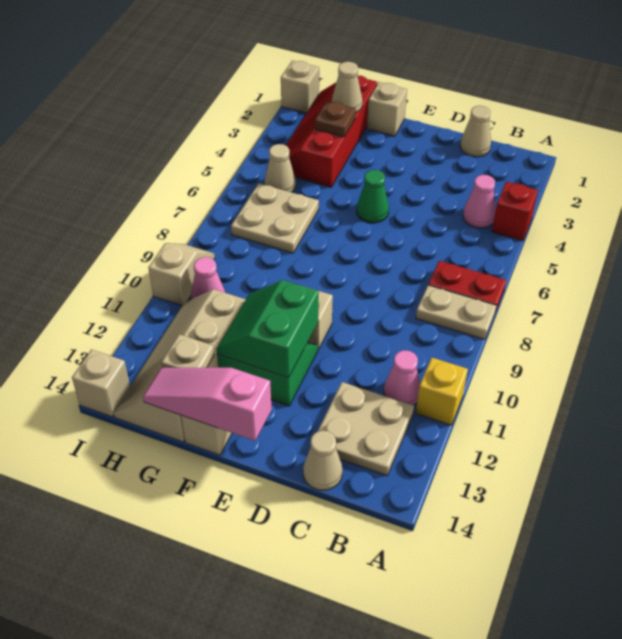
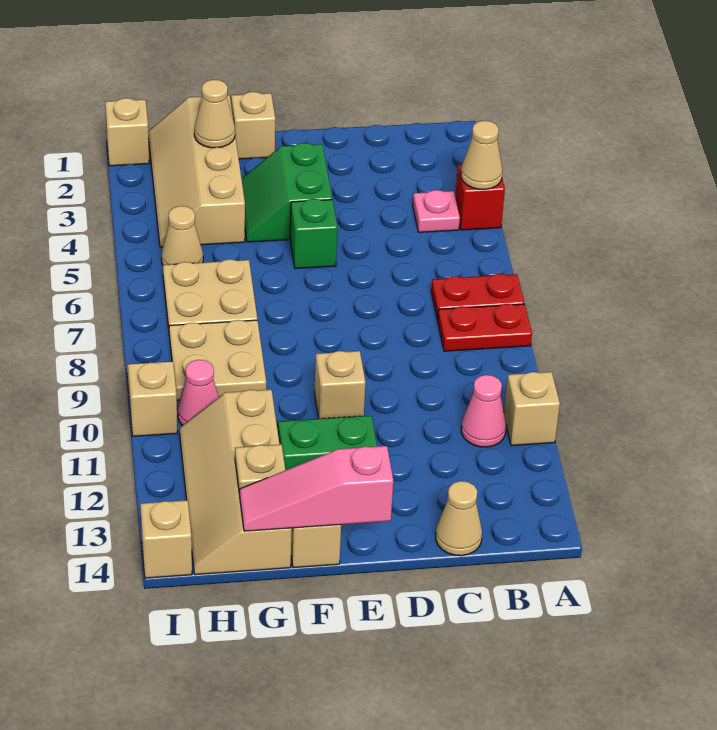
tan 1x2 plate [416,285,497,339] -> red 1x2 plate [438,304,532,351]
yellow 1x1 brick [416,358,468,425] -> tan 1x1 brick [504,372,560,446]
pink 1x1 cone [463,175,496,228] -> pink 1x1 plate [413,190,460,232]
tan 2x2 plate [318,382,414,476] -> tan 2x2 plate moved to [169,320,266,400]
tan 1x1 cone [460,106,491,157] -> tan 1x1 cone moved to [461,121,502,189]
green 1x1 cone [357,170,389,223] -> green 1x1 brick [290,199,337,269]
green 2x2 slope [216,280,319,378] -> green 2x2 slope moved to [241,143,332,242]
red 2x4 slope [286,75,377,187] -> tan 2x4 slope [148,95,245,247]
brown 1x1 plate [315,101,356,137] -> none

